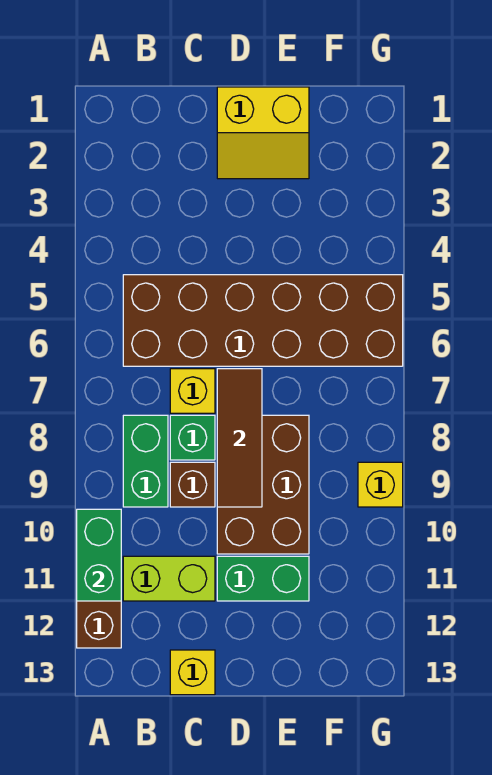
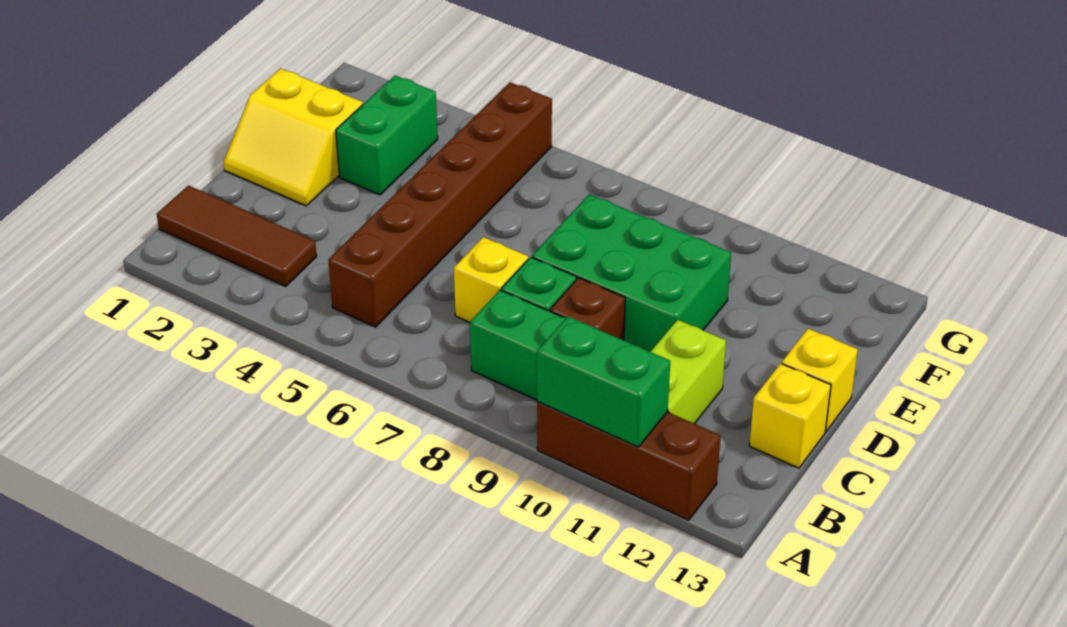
brown 2x6 brick [123,275,403,366] -> brown 1x6 brick [328,82,552,327]
yellow 2x2 slope [217,87,309,179] -> yellow 2x2 slope turned to [224,68,363,206]
brown 1x3 tile [217,369,262,507] -> brown 1x3 tile moved to [157,185,317,286]
brown 2x3 brick [217,415,309,554] -> green 2x3 brick [532,194,731,352]
green 1x2 brick [217,556,309,601] -> green 1x2 brick moved to [336,76,438,195]
yellow 1x1 brick [358,462,403,507] -> yellow 1x1 brick moved to [782,329,858,431]

